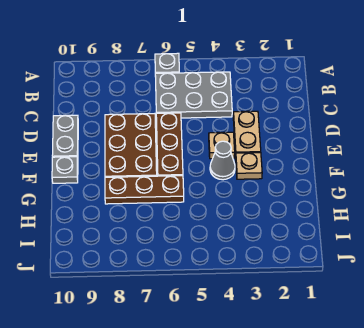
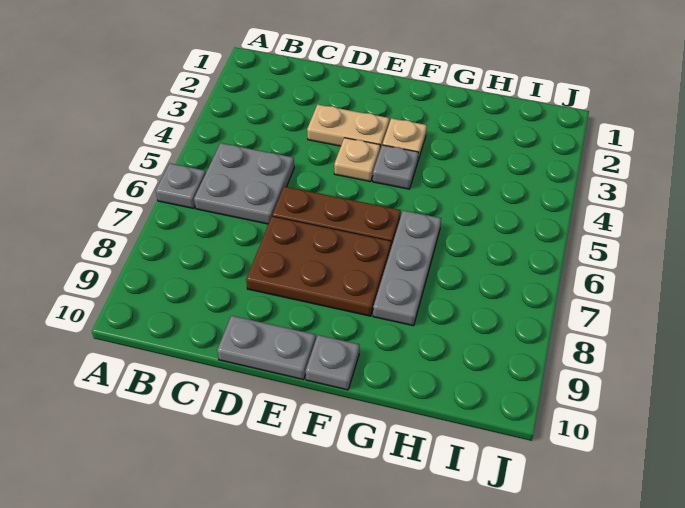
grey 2x3 plate [155,72,232,118] -> grey 2x2 plate [194,143,294,224]
grey 1x1 cone [210,141,235,180] -> grey 1x1 plate [373,145,419,189]
brown 1x3 plate [105,176,184,204] -> grey 1x3 plate [373,210,441,326]

